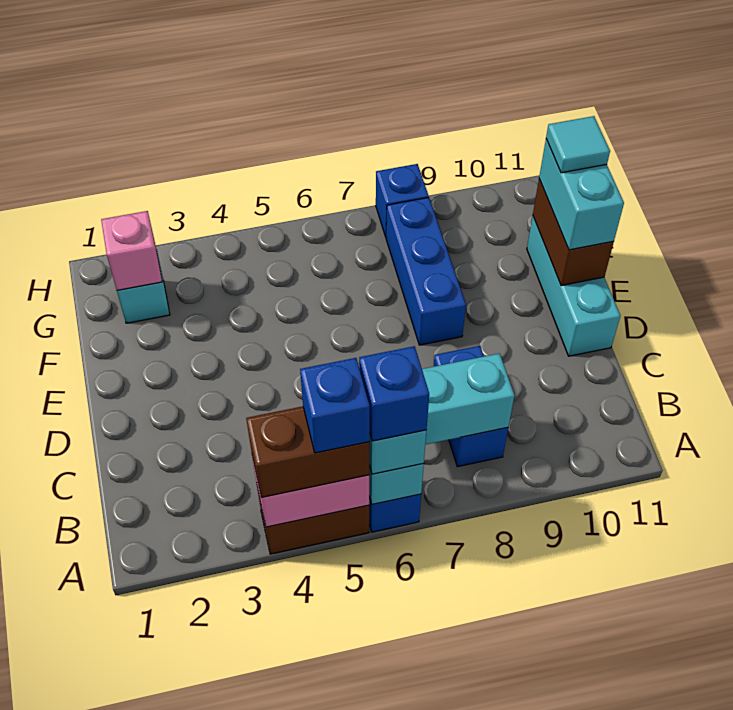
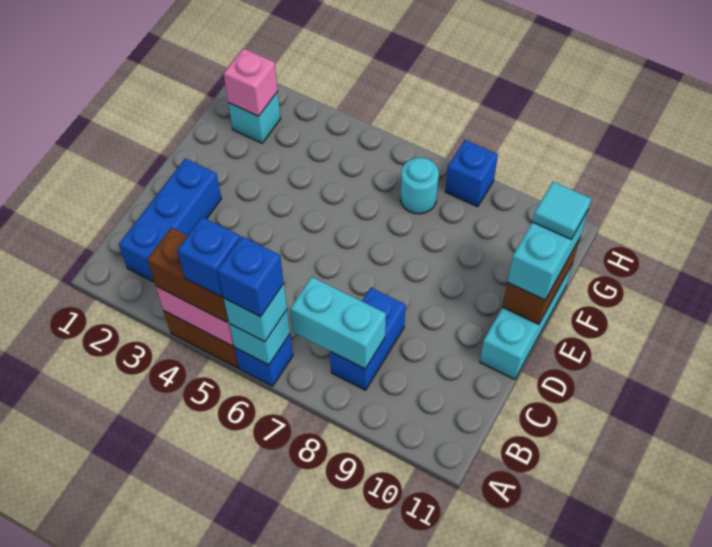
blue 1x3 brick [386,197,466,345] -> blue 1x3 brick moved to [119,158,221,282]
none -> cyan 1x1 round brick [400,158,439,214]

